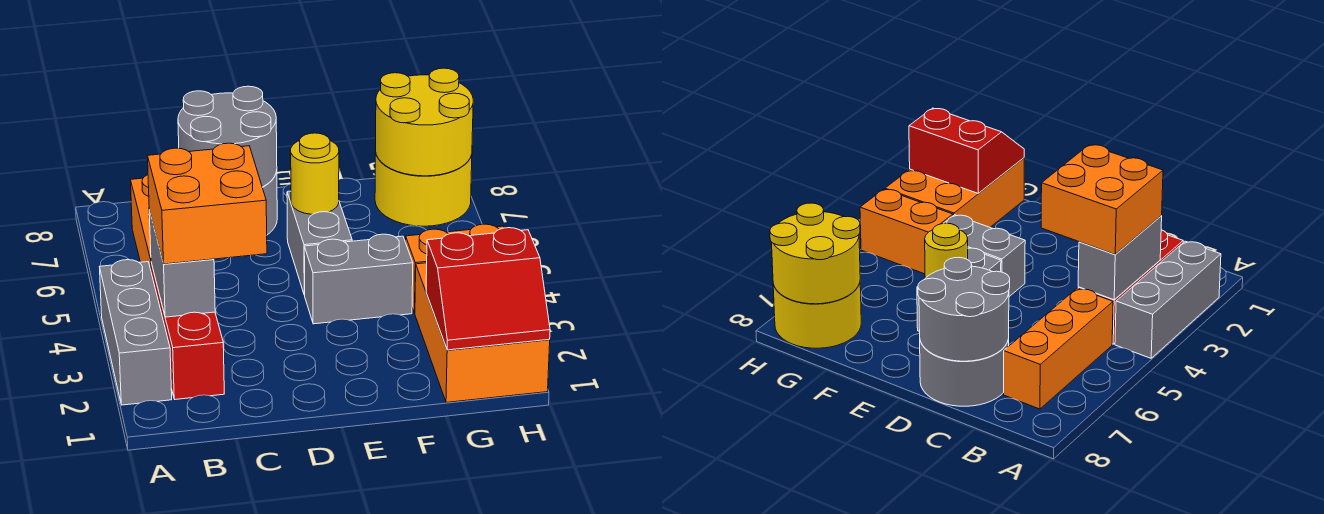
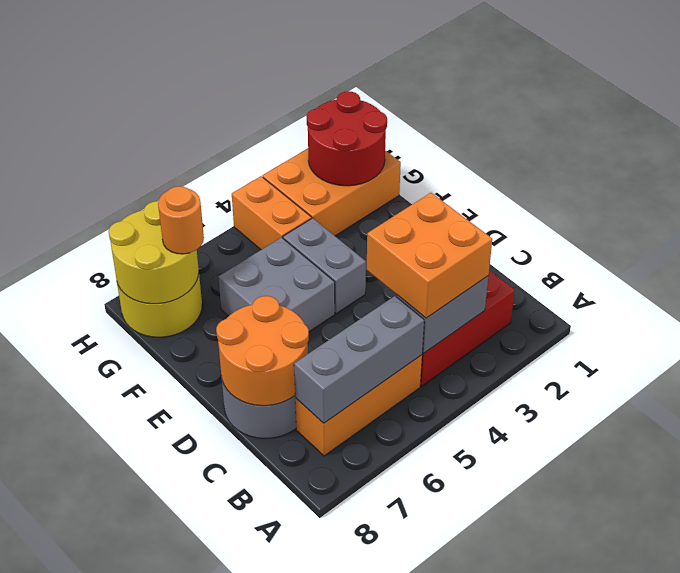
grey 1x3 brick [100,260,172,405] -> grey 1x3 brick moved to [294,296,424,423]
grey 2x2 round brick [178,86,277,187] -> orange 2x2 round brick [216,296,309,406]
grey 1x2 brick [287,191,352,295] -> grey 2x2 brick [218,237,335,332]
yellow 1x1 round brick [291,133,339,214] -> none
red 2x2 slope [426,228,550,350] -> red 2x2 round brick [306,91,387,186]
none -> orange 1x1 round brick [158,186,204,254]

